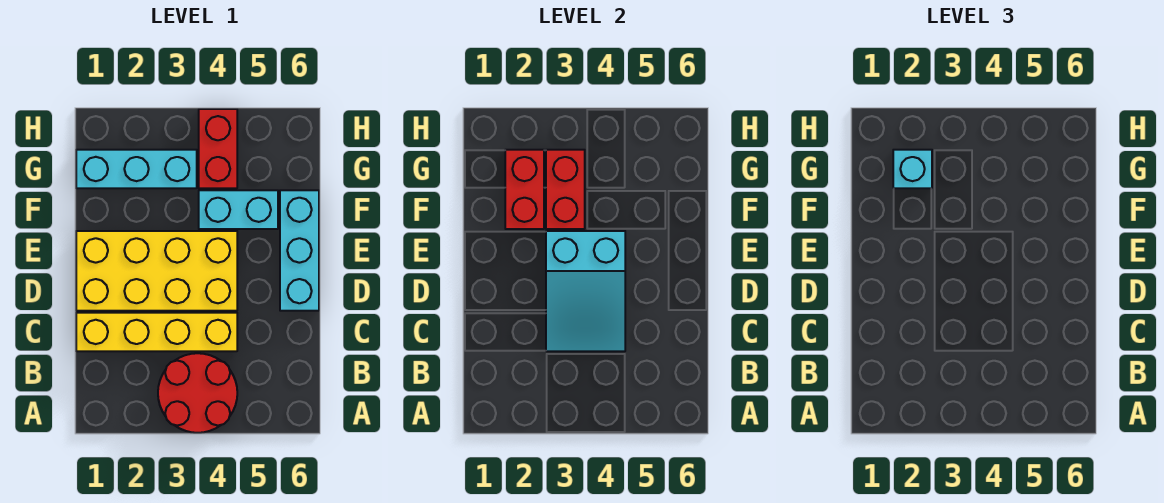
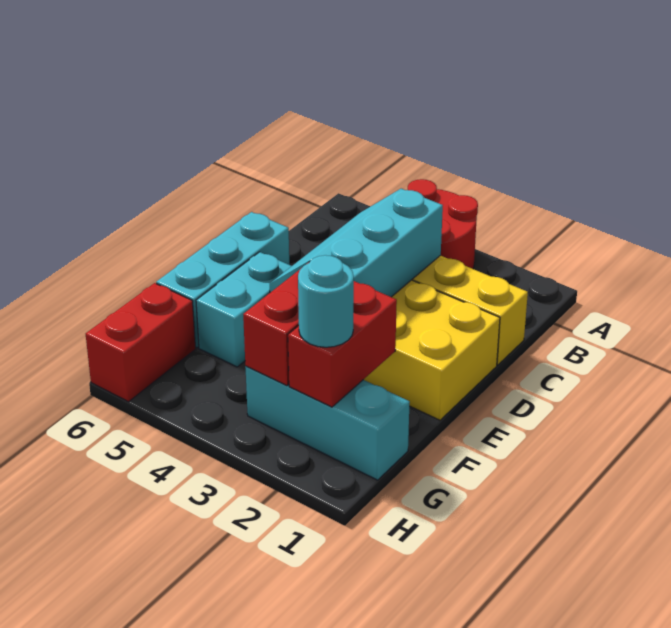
cyan 2x3 slope [546,231,625,351] -> cyan 2x3 slope turned to [270,189,443,297]
cyan 1x2 brick [199,190,278,229] -> cyan 1x2 brick turned to [196,252,291,367]
cyan 1x1 brick [893,150,932,188] -> cyan 1x1 round brick [298,255,354,347]
red 1x2 brick [199,109,237,188] -> red 1x2 brick moved to [86,283,196,402]

